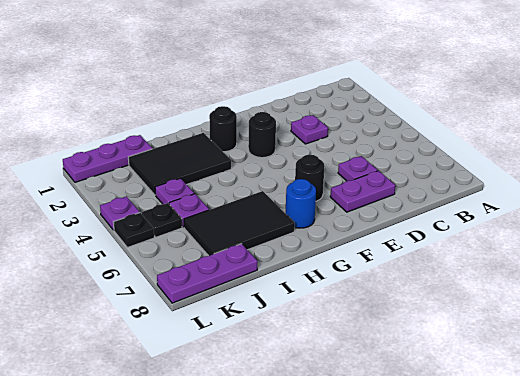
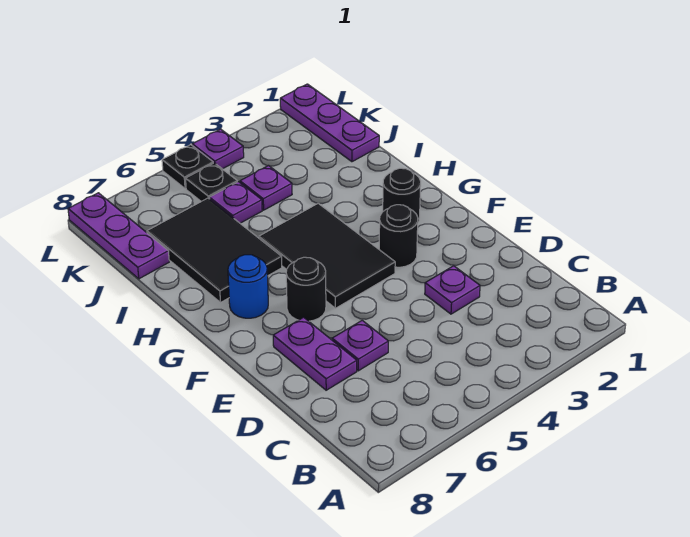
black 2x3 tile [128,133,231,195] -> black 2x3 tile moved to [259,203,395,308]

